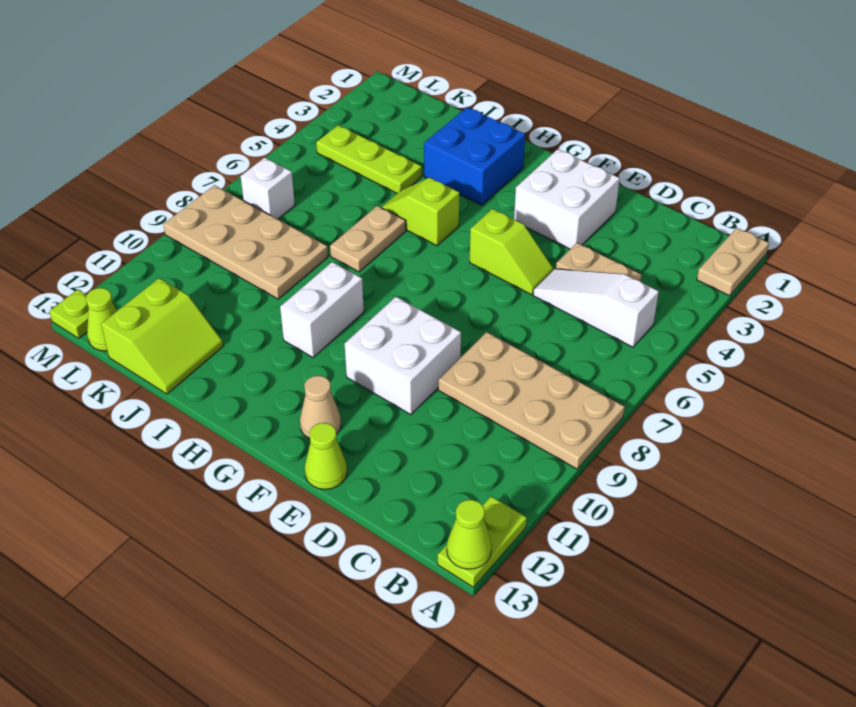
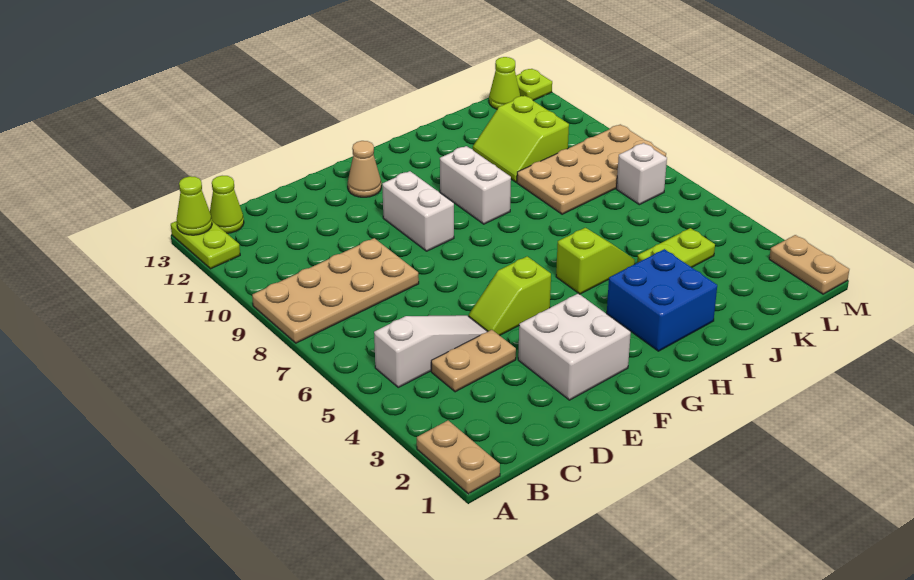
white 2x2 brick [345,297,461,415] -> white 1x2 brick [382,171,454,251]
lime 1x1 cone [305,423,347,489] -> lime 1x1 cone moved to [210,176,244,233]
tan 1x2 plate [330,206,406,272] -> tan 1x2 plate moved to [769,235,849,294]
lime 1x3 plate [316,125,422,193] -> lime 1x2 plate [637,228,715,267]
lime 2x2 slope [101,278,223,394] -> lime 2x2 slope moved to [473,96,569,182]

